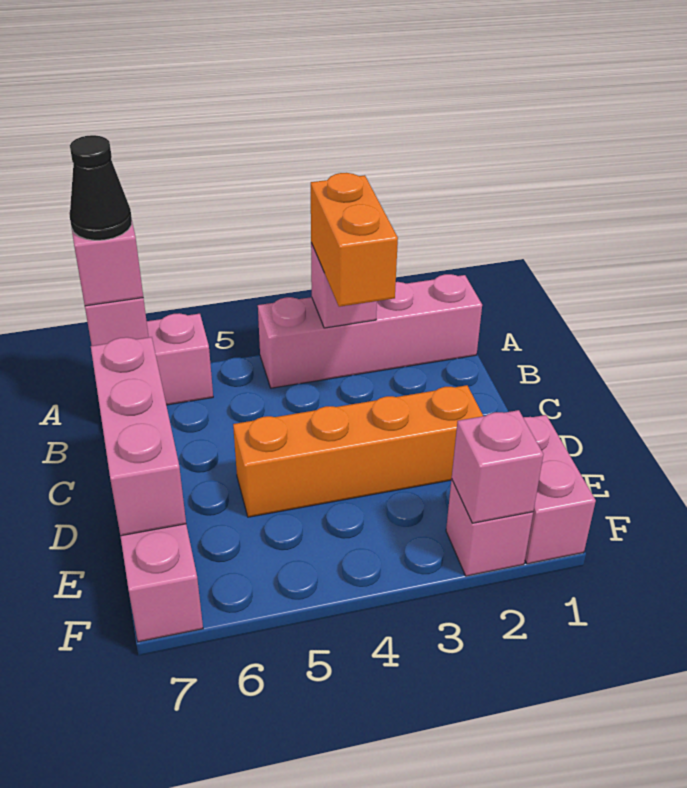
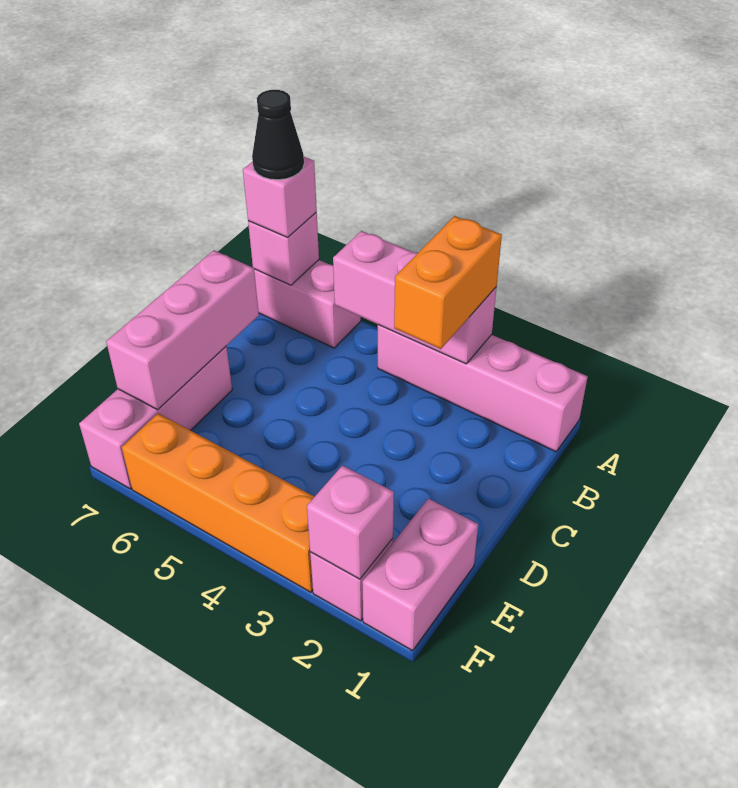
pink 1x1 brick [311,243,377,328] -> pink 1x3 brick [333,231,497,364]
orange 1x4 brick [233,385,483,517] -> orange 1x4 brick moved to [122,413,315,592]

